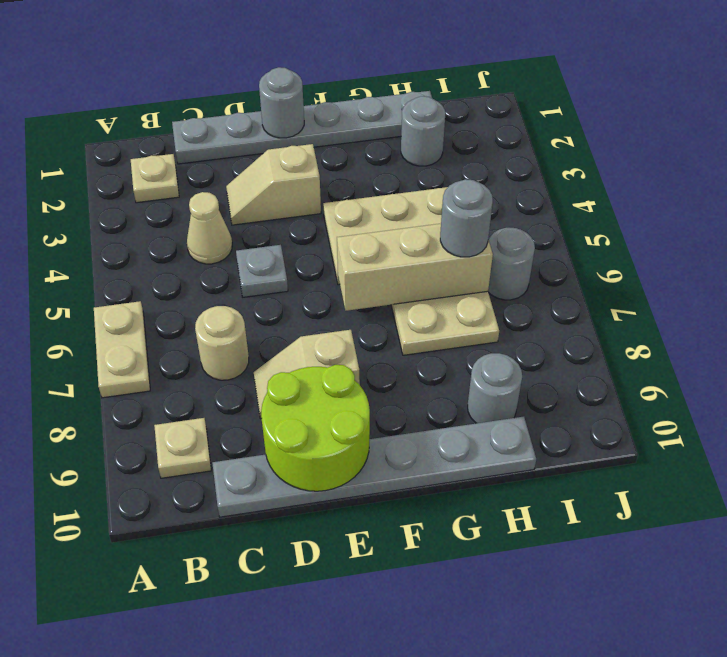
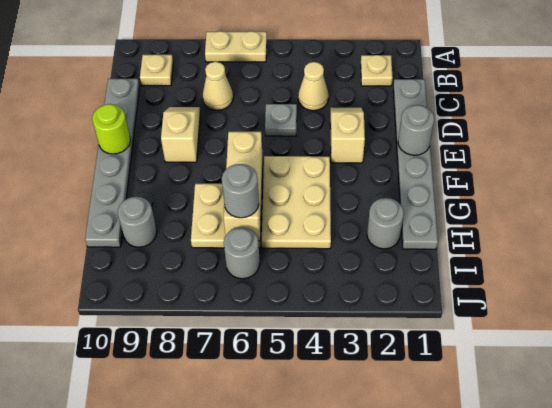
tan 1x1 round brick [195,306,249,380] -> tan 1x1 cone [203,62,233,110]
lime 2x2 round brick [261,365,370,491] -> lime 1x1 round brick [92,104,130,154]

